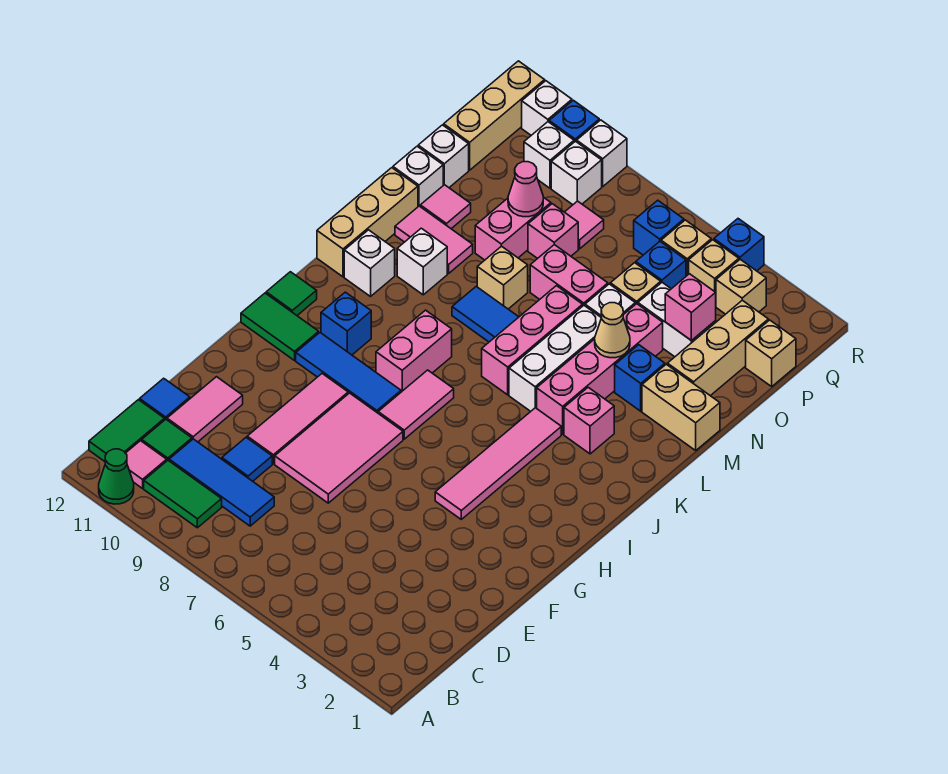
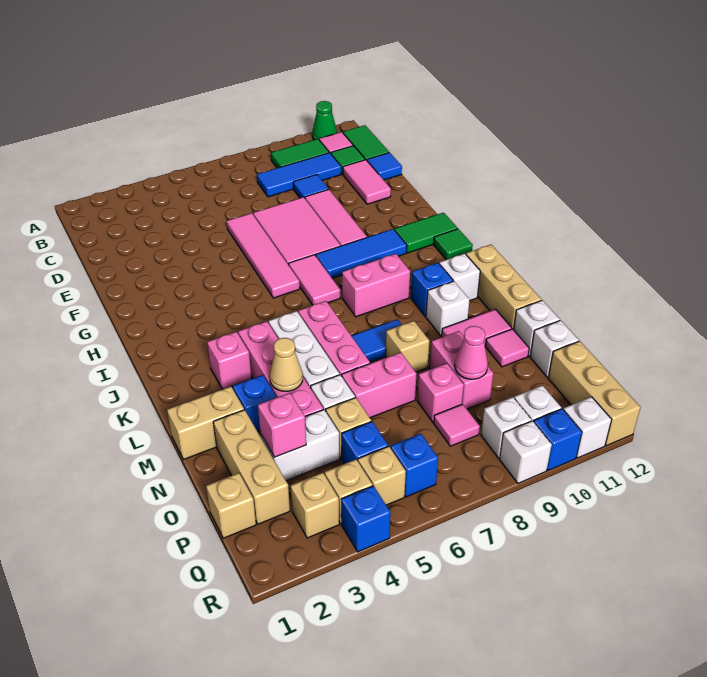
pink 1x4 tile [435,408,561,519] -> pink 1x4 tile moved to [227,213,300,298]
pink 1x2 brick [376,310,452,392] -> pink 1x2 brick turned to [342,254,410,317]
blue 1x1 brick [321,292,371,355] -> blue 1x1 brick moved to [411,263,453,317]

